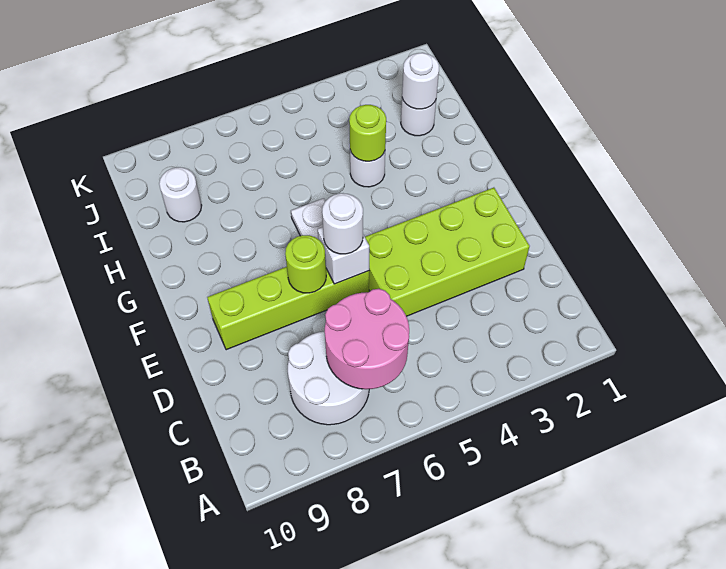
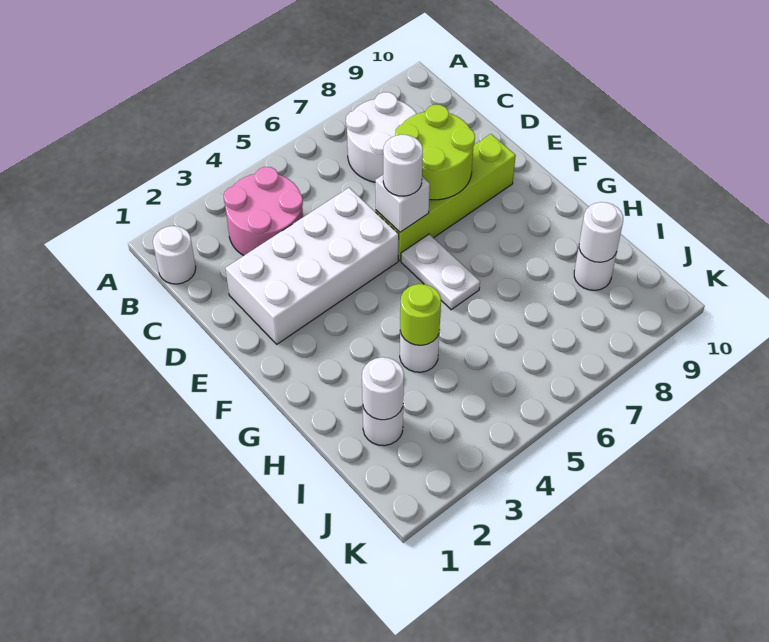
none -> white 1x1 round brick [153,226,196,284]
pink 2x2 round brick [325,289,409,389] -> pink 2x2 round brick moved to [224,166,303,255]
lime 2x4 brick [365,188,530,316] -> white 2x4 brick [225,188,399,344]
lime 1x1 round brick [285,235,326,293] -> lime 2x2 round brick [395,105,475,200]
none -> white 1x1 round brick [579,202,623,262]

